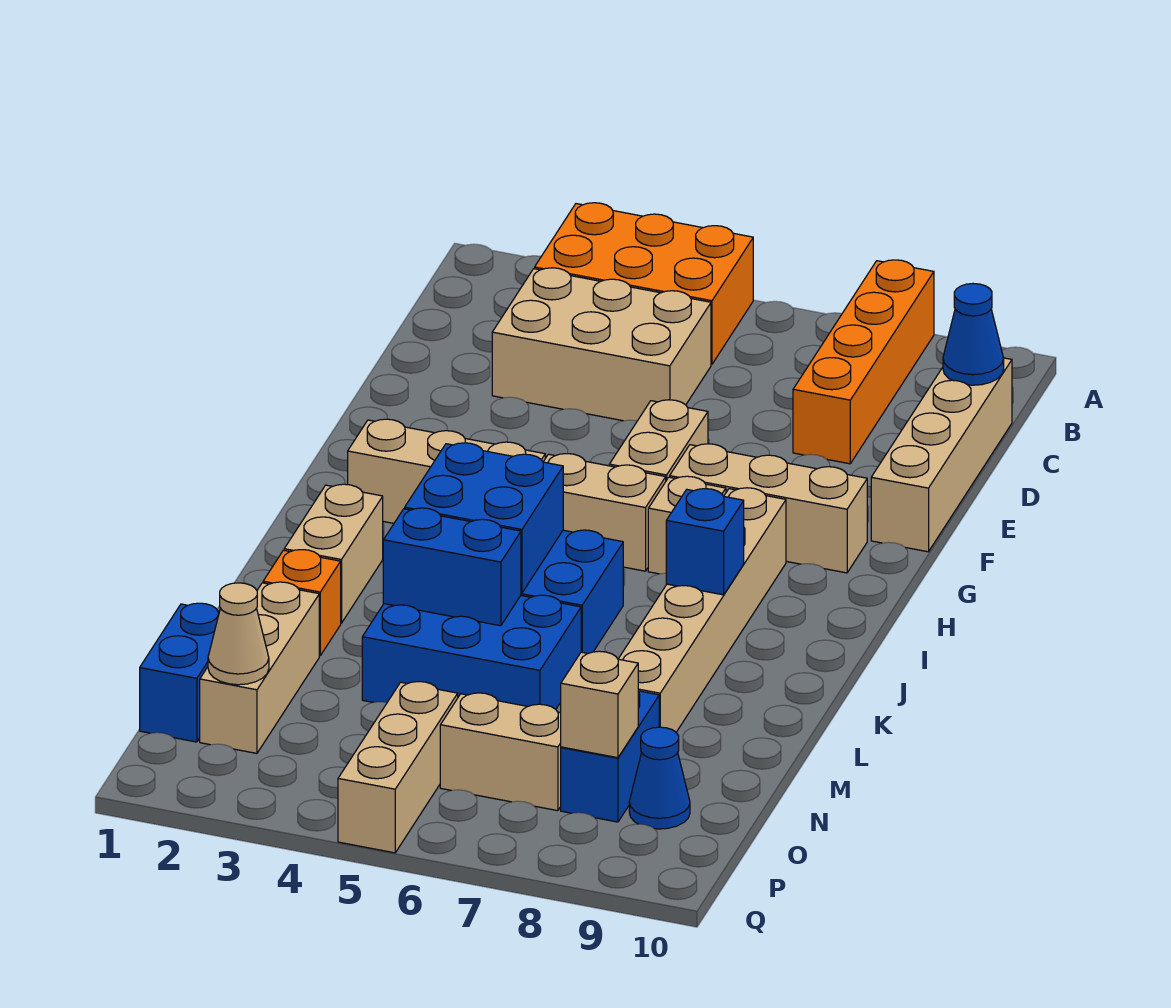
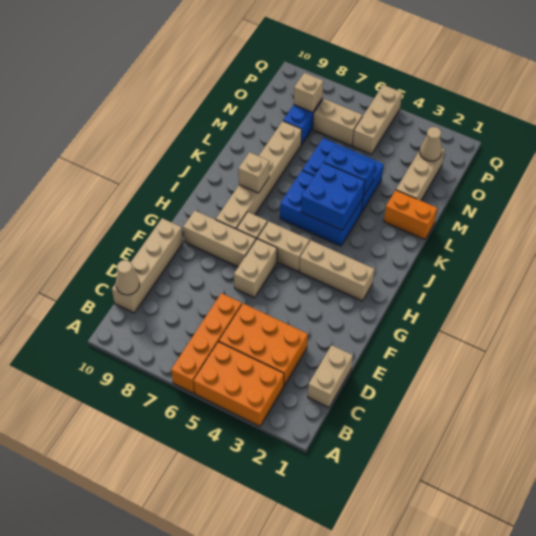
orange 1x4 brick [793,260,934,464] -> orange 1x4 brick moved to [171,293,242,393]
tan 2x3 brick [492,268,711,421] -> orange 2x3 brick [219,304,308,386]
blue 1x1 cone [943,284,1004,385] -> tan 1x1 cone [116,260,139,295]
tan 1x2 brick [284,484,383,623] -> tan 1x2 brick moved to [308,345,353,408]
blue 1x1 brick [666,489,744,595] -> tan 1x1 brick [238,152,269,193]
orange 1x1 brick [263,550,341,656] -> orange 1x2 brick [384,190,437,240]
blue 1x2 brick [140,603,219,742] -> none
blue 1x1 cone [629,727,690,829] -> none

